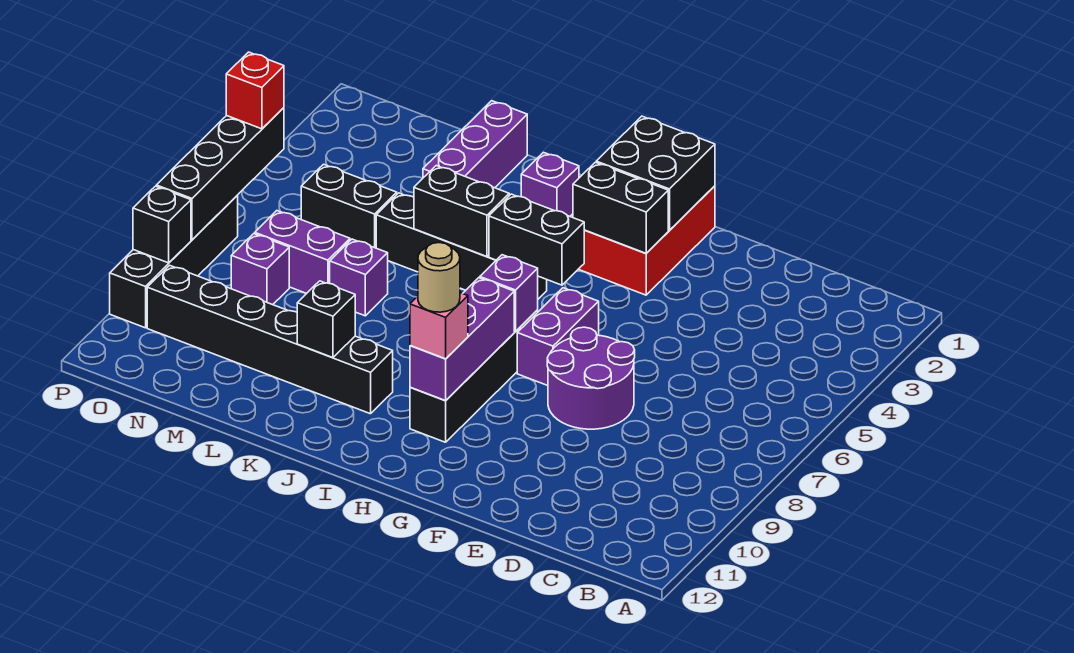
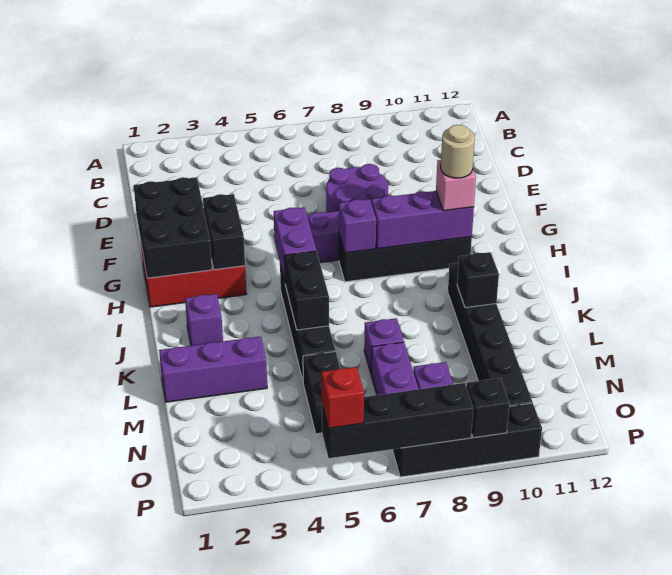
black 2x2 brick [596,116,715,230] -> black 2x3 brick [134,177,212,278]
black 1x2 brick [489,194,584,285] -> purple 1x2 brick [274,207,316,281]

